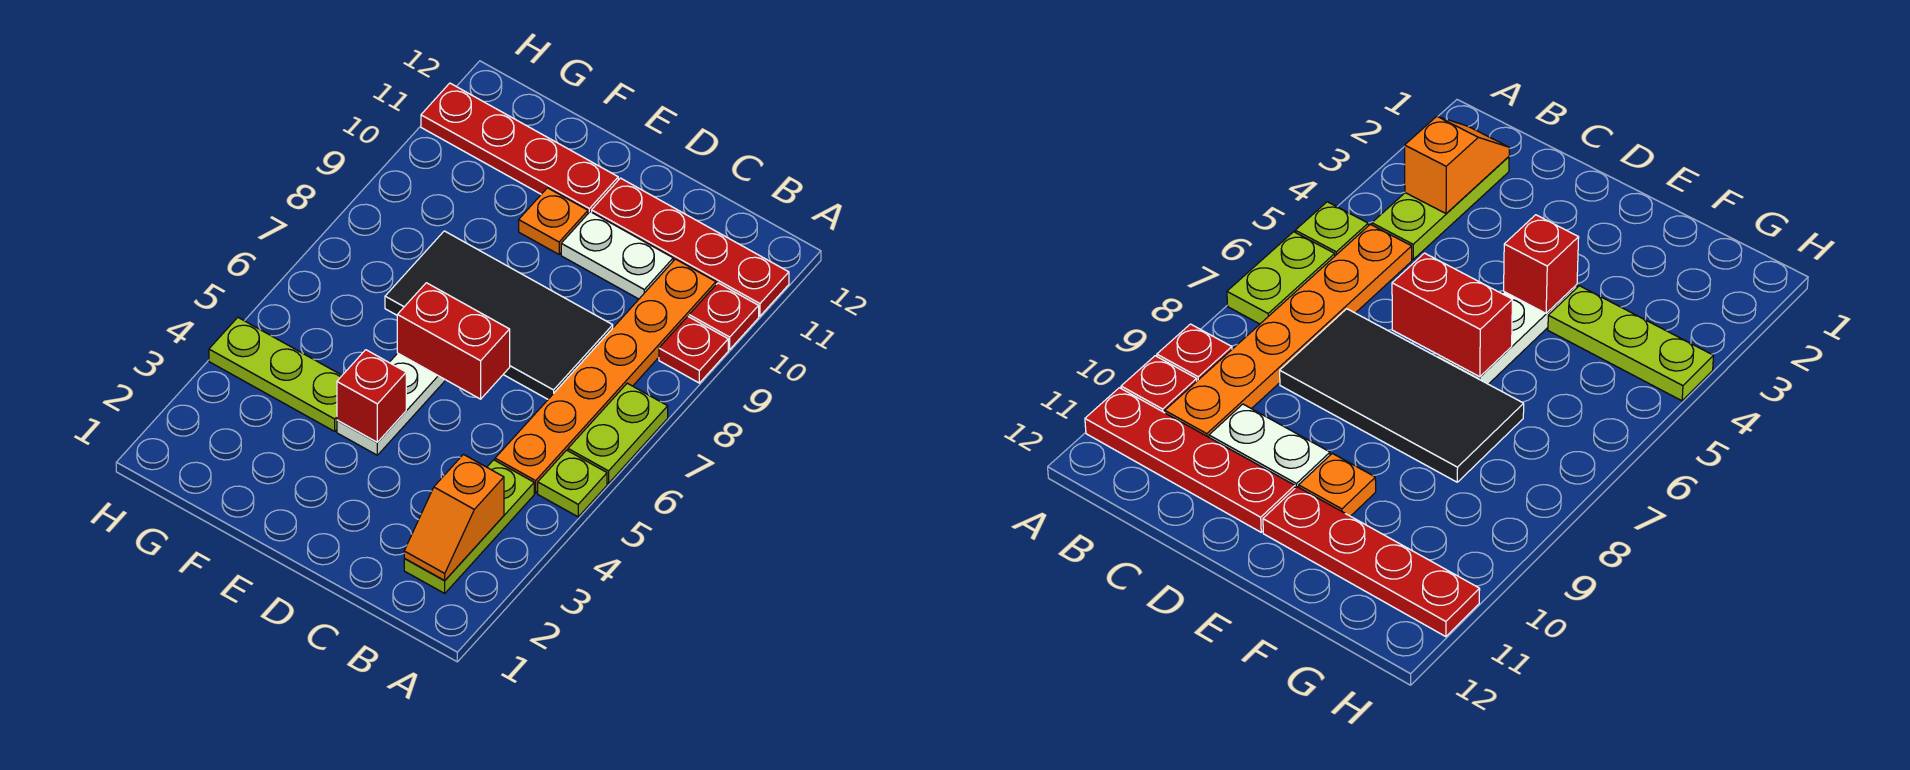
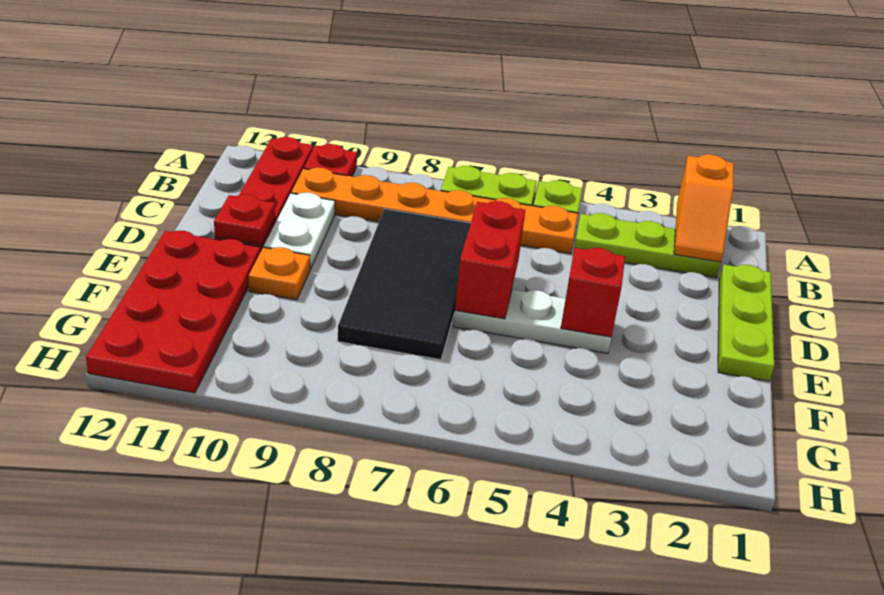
red 1x1 plate [659,316,728,383] -> red 1x1 plate moved to [214,194,275,245]
orange 1x2 slope [404,454,504,581] -> orange 1x2 slope turned to [674,154,734,262]
red 1x4 plate [421,83,618,213] -> red 2x4 plate [86,231,261,393]
lime 1x3 plate [209,317,342,431] -> lime 1x3 plate moved to [718,264,774,381]

